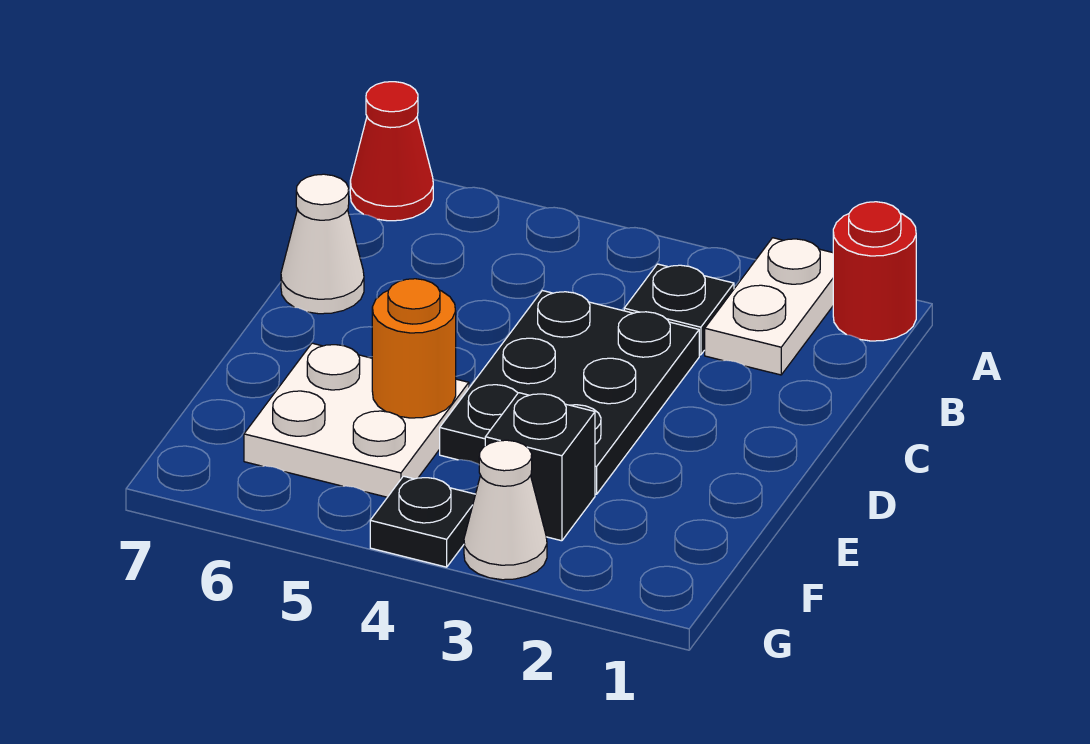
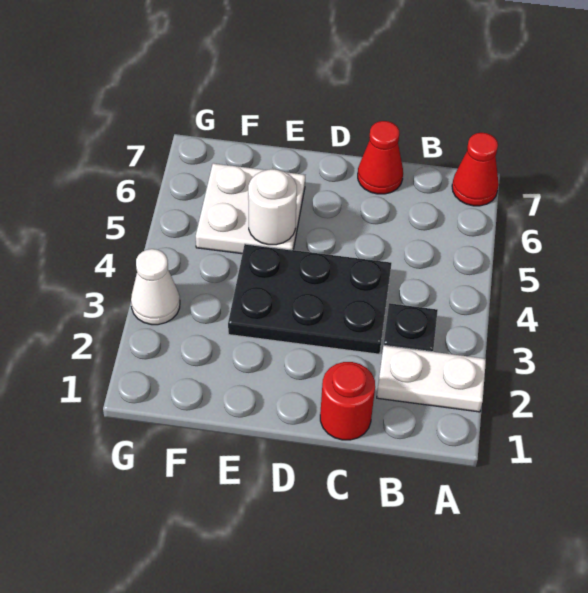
red 1x1 round brick [833,202,916,341] -> red 1x1 round brick moved to [320,362,375,440]
white 1x1 cone [281,174,364,314] -> red 1x1 cone [358,121,403,194]
orange 1x1 round brick [372,279,456,418] -> white 1x1 round brick [248,169,297,245]
black 1x1 brick [485,393,595,541] -> none
black 1x1 plate [370,476,475,567] -> none

